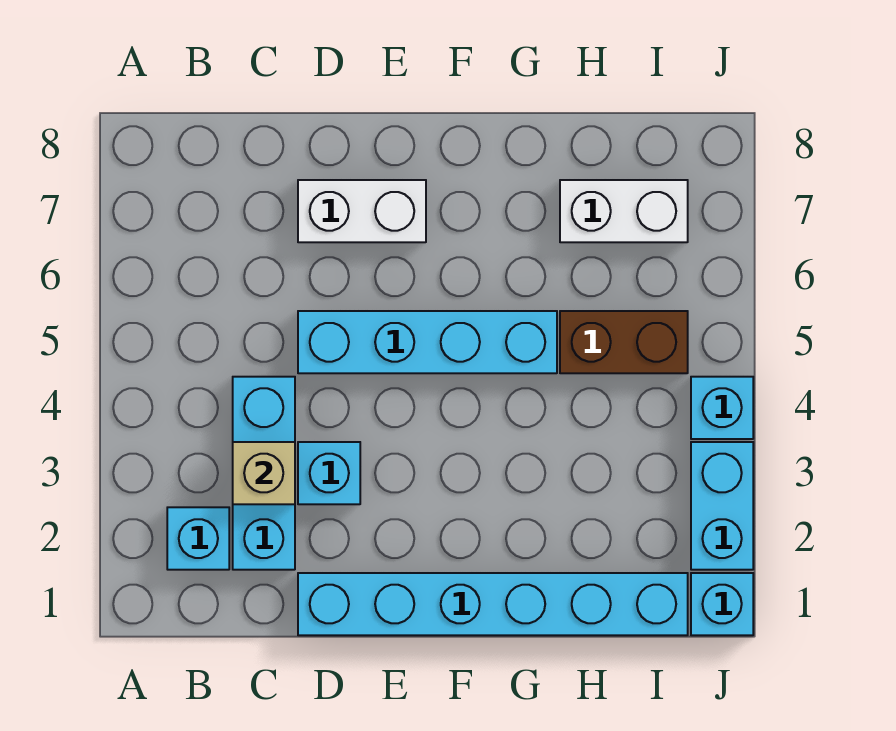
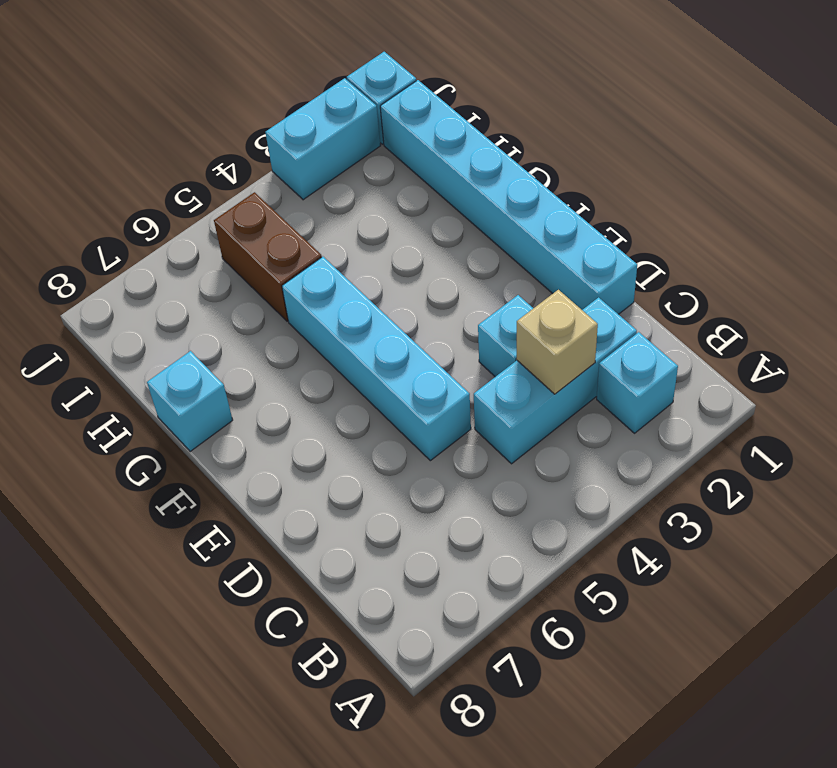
white 1x2 brick [298,180,426,242] -> none
white 1x2 brick [560,180,688,242] -> none
cyan 1x1 brick [691,377,753,439] -> cyan 1x1 brick moved to [147,351,233,452]

